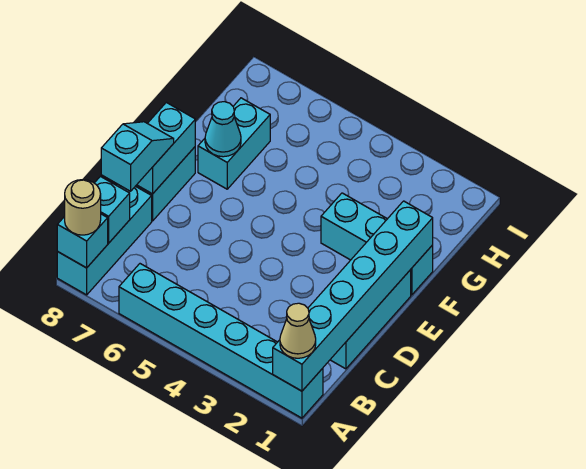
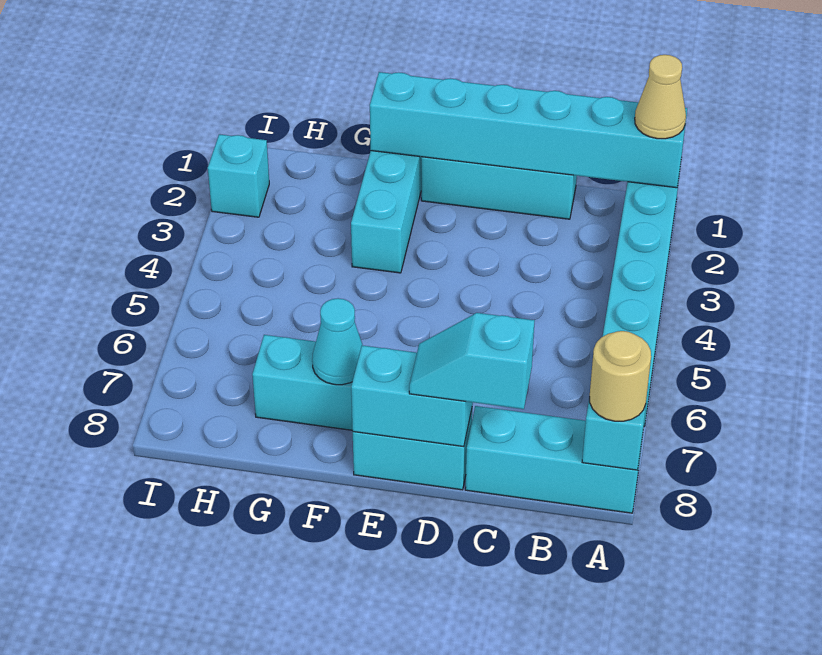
cyan 1x1 brick [95,176,130,243] -> cyan 1x1 brick moved to [208,134,269,217]

